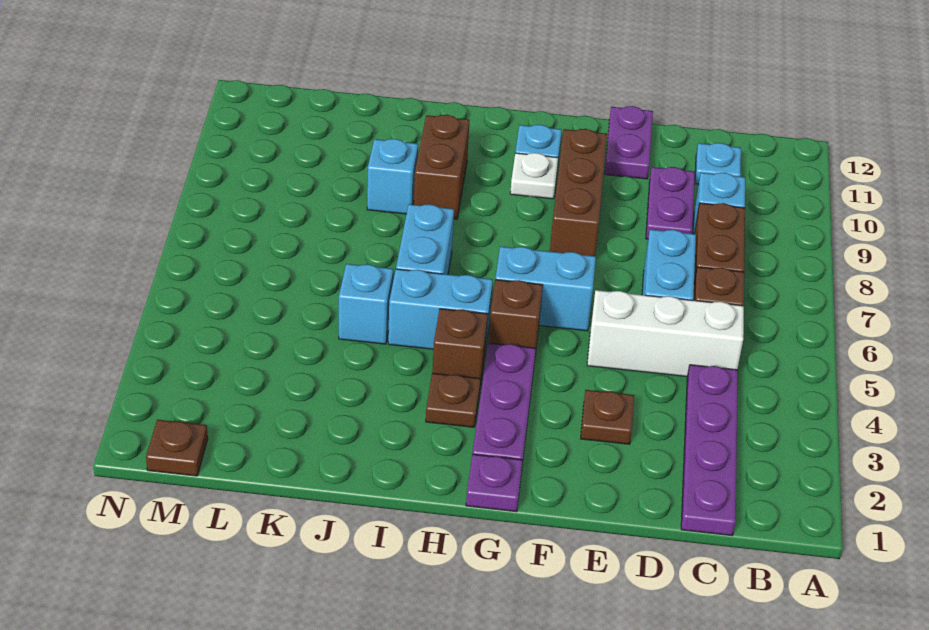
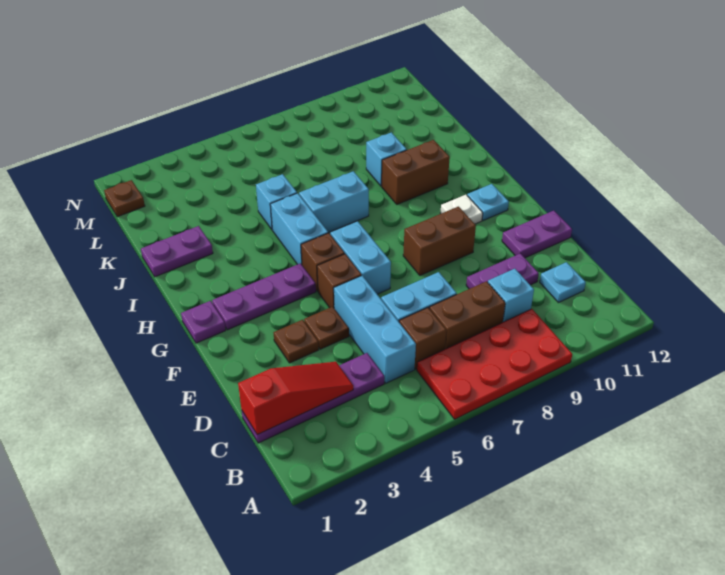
none -> red 2x4 plate [417,309,572,419]
none -> red 1x3 slope [238,362,353,435]
white 1x3 brick [587,290,744,377] -> cyan 1x3 brick [334,276,416,383]
brown 1x3 brick [550,129,607,256] -> brown 1x2 brick [403,207,476,275]
brown 1x1 plate [426,373,481,427] -> brown 1x1 plate moved to [304,307,349,349]
brown 1x1 brick [432,309,488,386] -> brown 1x1 brick moved to [317,254,361,308]
none -> purple 1x2 plate [141,226,213,277]

